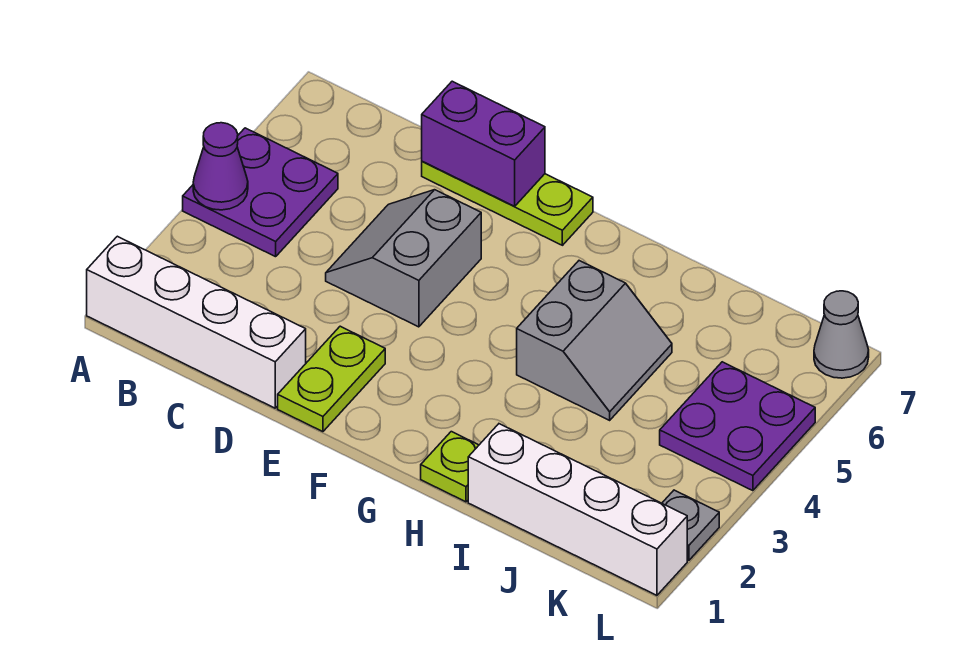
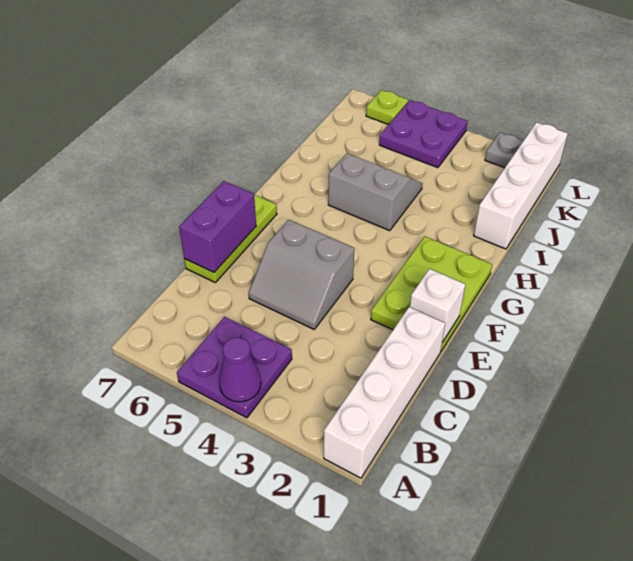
lime 1x2 plate [278,326,385,432] -> lime 2x3 plate [371,237,492,352]
none -> white 1x1 brick [410,269,465,342]
lime 1x1 plate [421,432,479,502] -> lime 1x1 plate moved to [366,90,408,125]
grey 1x1 cone [814,291,869,378] -> none

